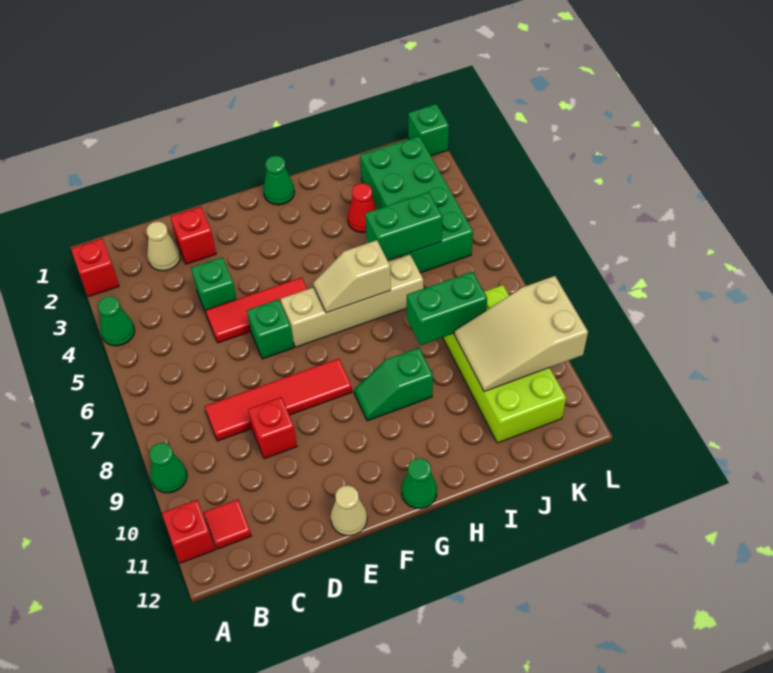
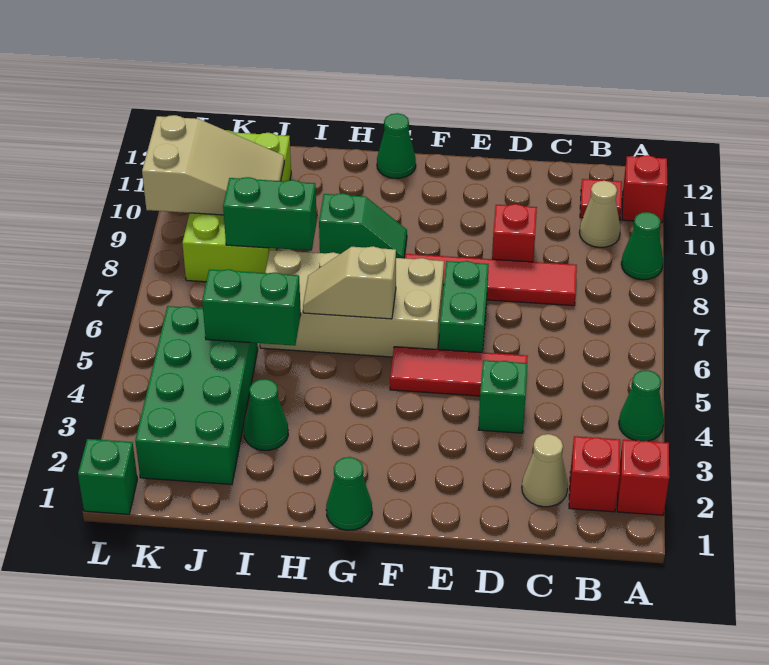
red 1x1 brick [171,207,216,264] -> red 1x1 brick moved to [569,436,620,512]
green 1x1 brick [247,299,294,359] -> green 1x2 brick [439,261,489,352]
tan 1x1 cone [331,485,367,536] -> tan 1x1 cone moved to [579,181,621,247]
tan 1x4 brick [281,254,423,347] -> tan 2x4 brick [260,250,444,357]
tan 1x2 slope [313,240,391,313] -> tan 1x2 slope turned to [303,246,396,319]
red 1x1 cone [348,183,377,233] -> green 1x1 cone [244,379,288,450]

